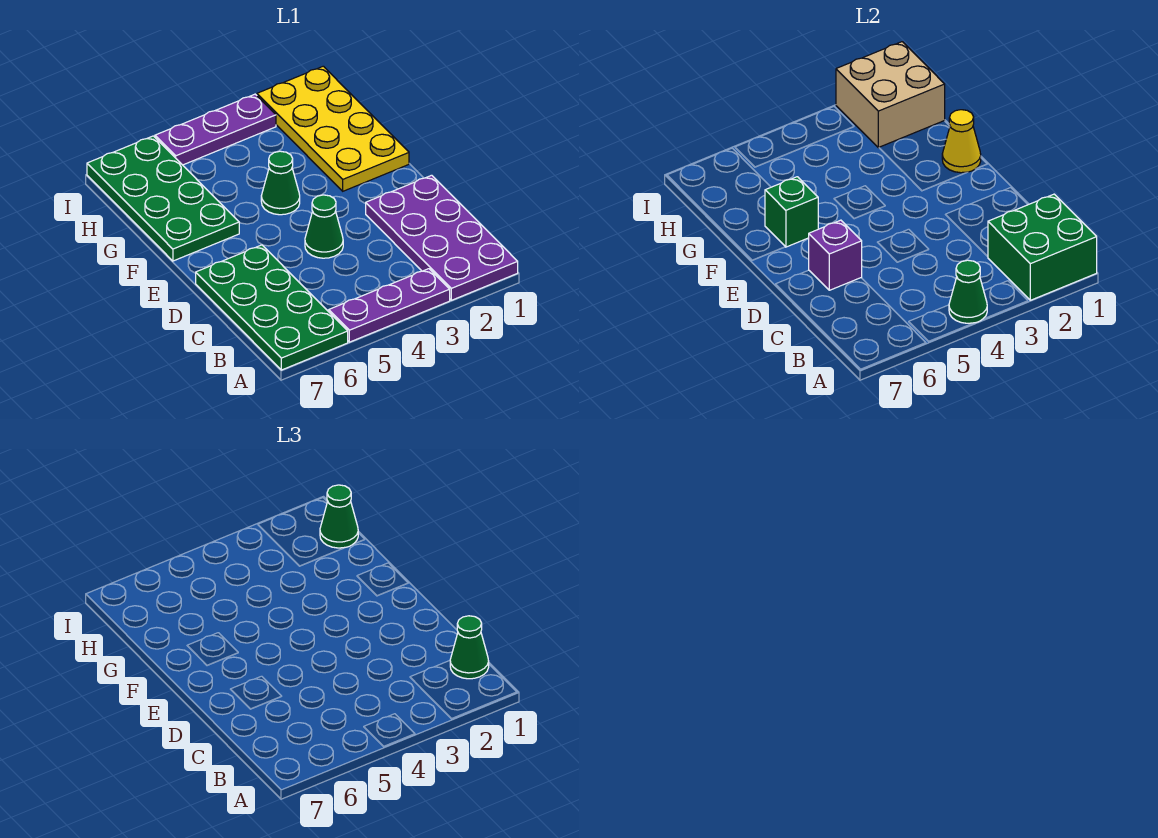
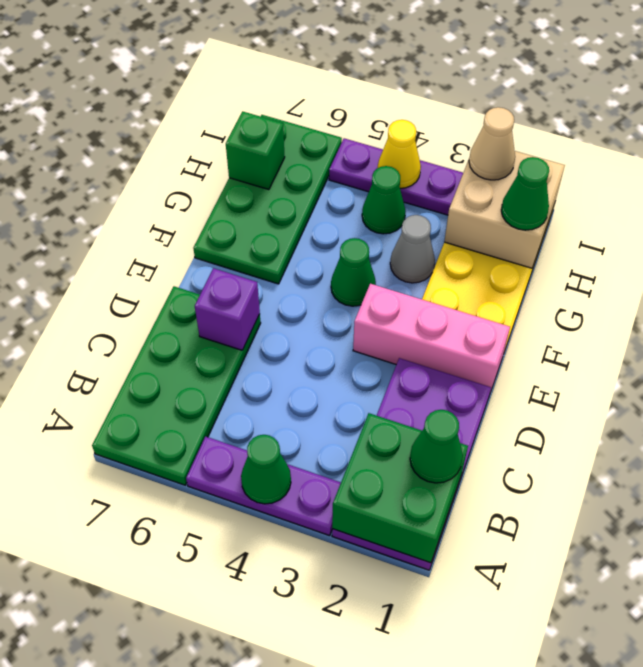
green 1x1 cone [305,195,343,258] -> green 1x1 cone moved to [362,166,406,234]
none -> pink 1x3 brick [353,284,510,392]
yellow 1x1 cone [942,110,981,173] -> yellow 1x1 cone moved to [378,120,421,188]
green 1x1 brick [765,177,818,247] -> green 1x1 brick moved to [226,111,285,190]
none -> grey 1x1 cone [390,215,435,283]
none -> tan 1x1 cone [469,107,515,180]

